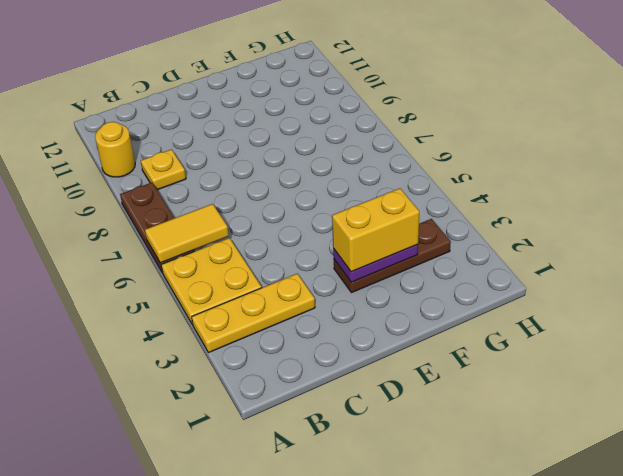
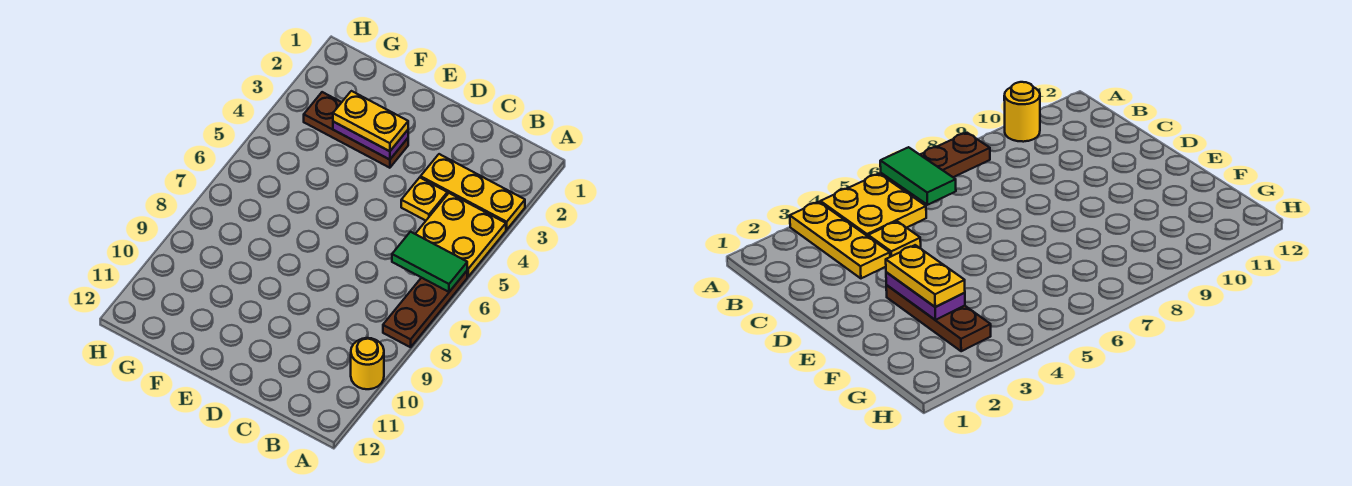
yellow 1x2 tile [145,204,229,263] -> green 1x2 tile [392,232,467,292]
yellow 1x1 plate [141,149,186,190] -> yellow 1x1 plate moved to [401,178,447,221]
yellow 1x2 brick [332,188,419,272] -> yellow 1x2 plate [333,91,408,151]

